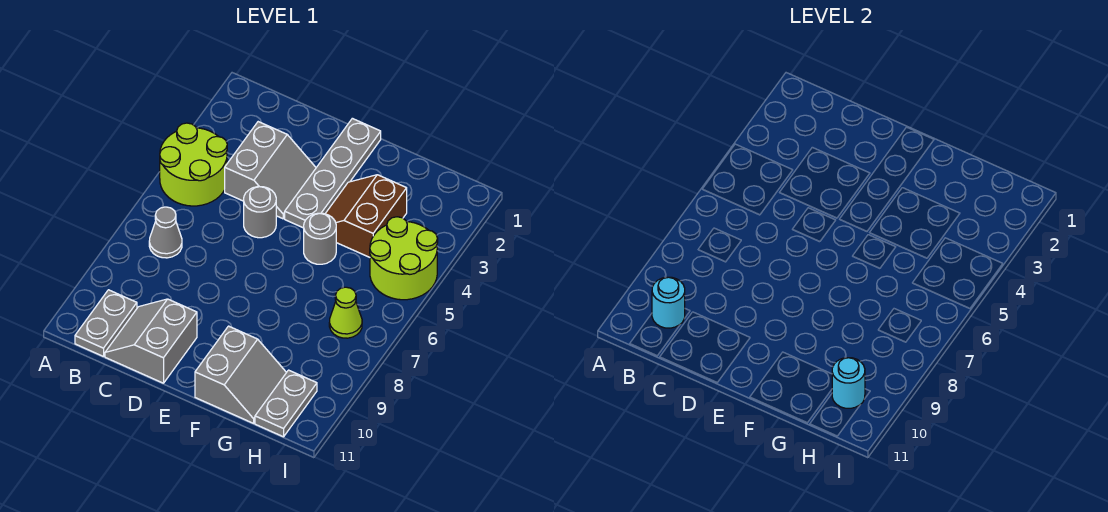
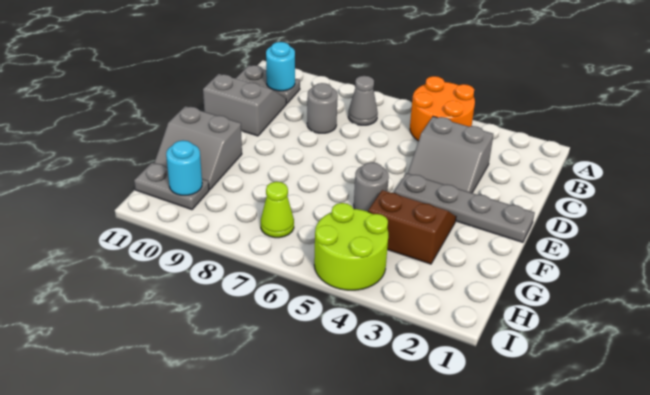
lime 2x2 round brick [160,123,227,206] -> orange 2x2 round brick [410,76,475,141]
grey 1x1 round brick [244,187,276,238] -> grey 1x1 round brick moved to [307,83,338,133]

